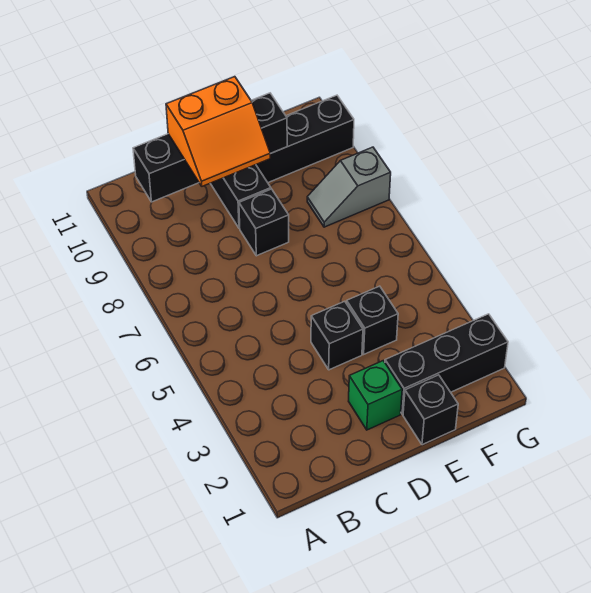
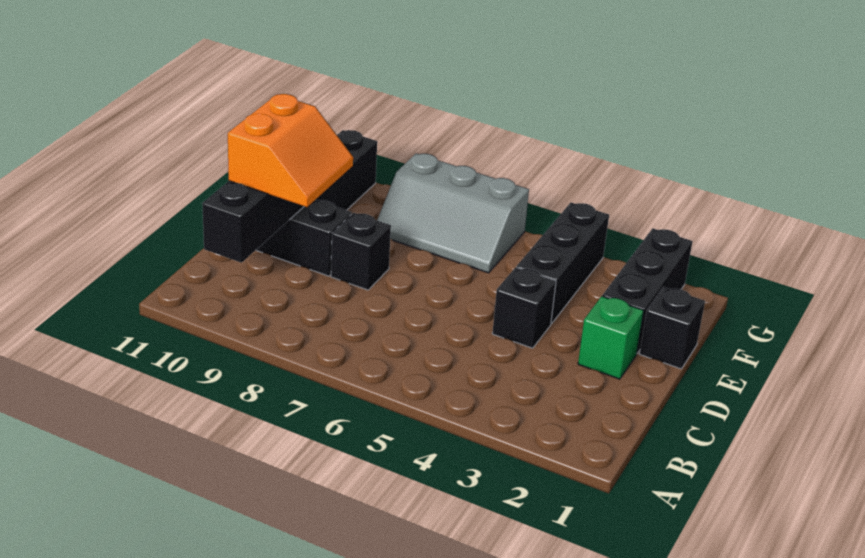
black 1x1 brick [346,286,398,354] -> black 1x3 brick [517,203,609,324]
grey 1x2 slope [307,147,391,227] -> grey 2x3 slope [377,153,529,273]

